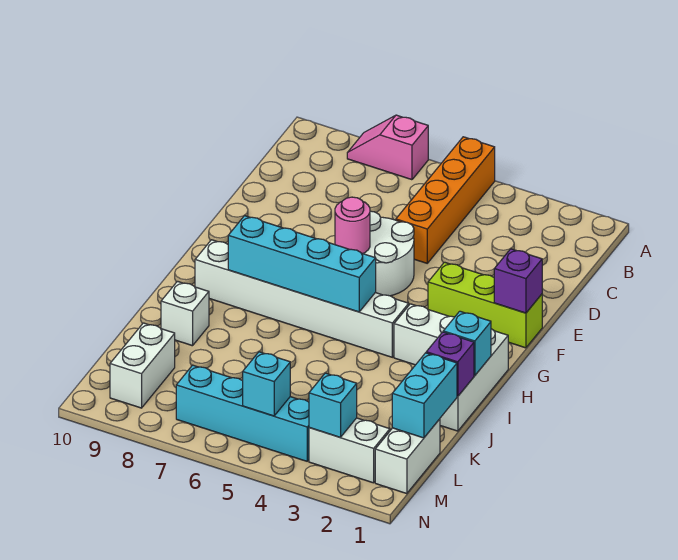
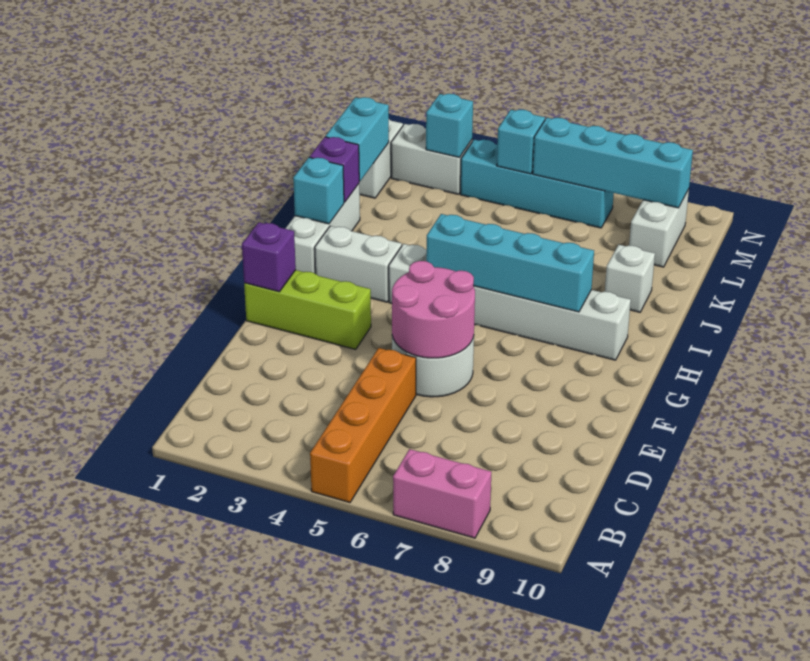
pink 1x2 slope [347,115,428,180] -> pink 1x2 brick [393,449,491,538]
pink 1x1 round brick [335,197,370,254] -> pink 2x2 round brick [392,261,475,358]
none -> cyan 1x4 brick [533,118,693,208]

